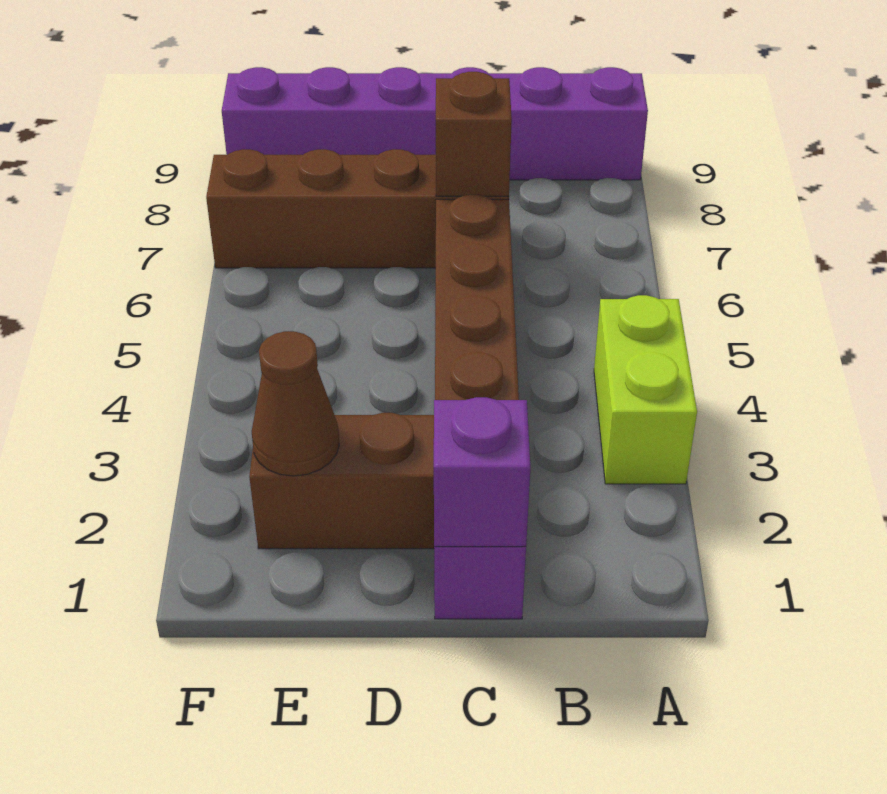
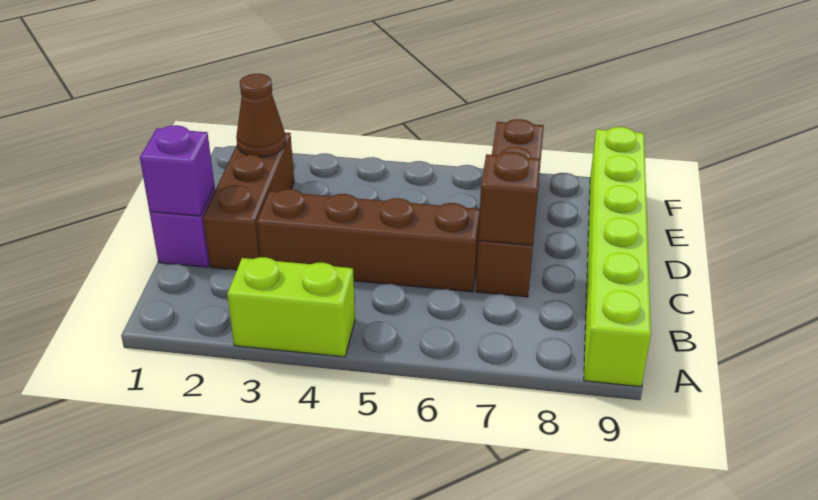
purple 1x6 brick [222,67,648,180] -> lime 1x6 brick [584,127,651,387]

